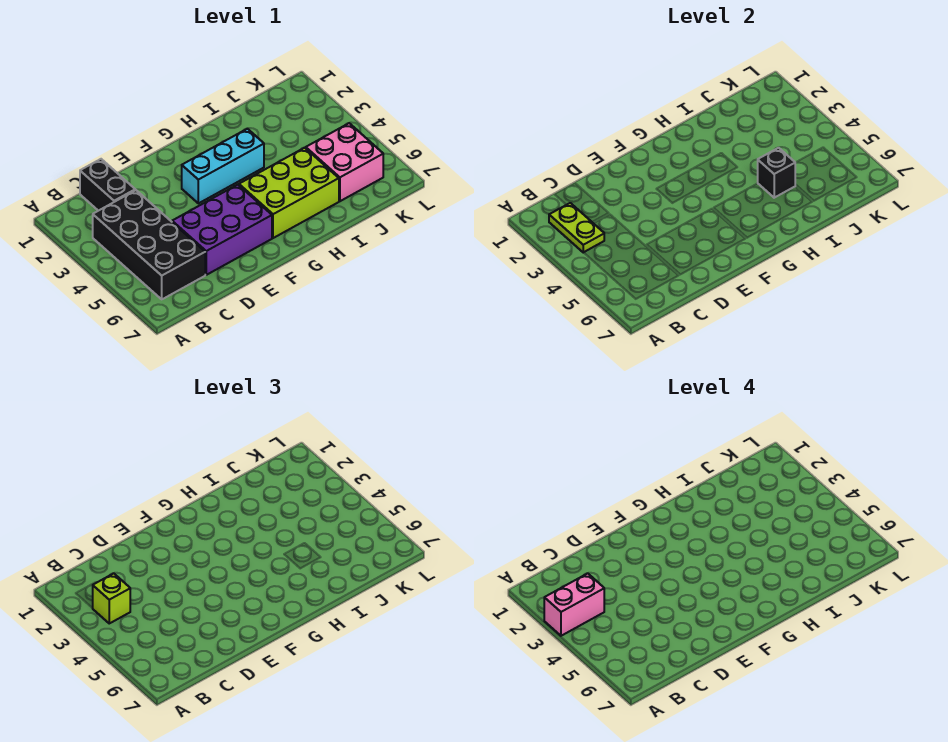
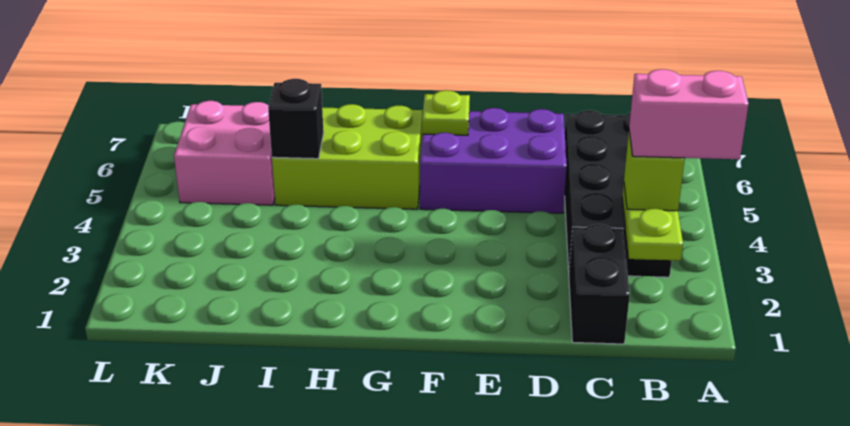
cyan 1x3 brick [182,129,264,203] -> none
none -> lime 1x1 plate [422,90,470,135]

